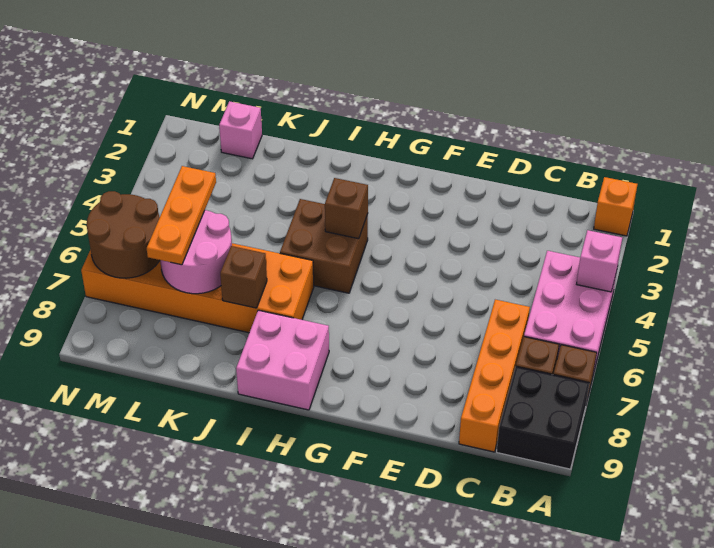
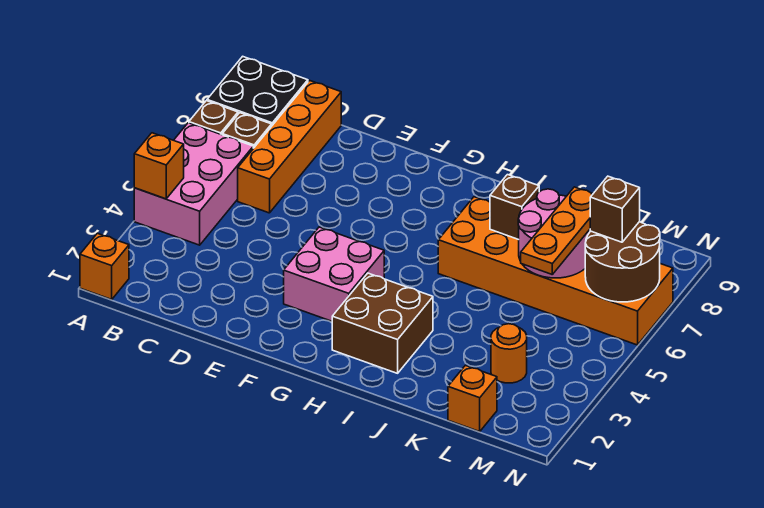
pink 1x1 brick [577,230,622,292] -> orange 1x1 brick [134,133,184,199]
brown 2x2 brick [280,199,368,293] -> brown 2x2 brick moved to [332,273,433,373]
brown 1x1 brick [325,178,368,239] -> brown 1x1 brick moved to [590,176,640,242]
pink 2x2 brick [236,310,329,410] -> pink 2x2 brick moved to [284,227,384,321]
pink 1x1 brick [219,101,262,159] -> orange 1x1 brick [448,365,497,432]
none -> orange 1x1 round brick [491,324,527,383]

